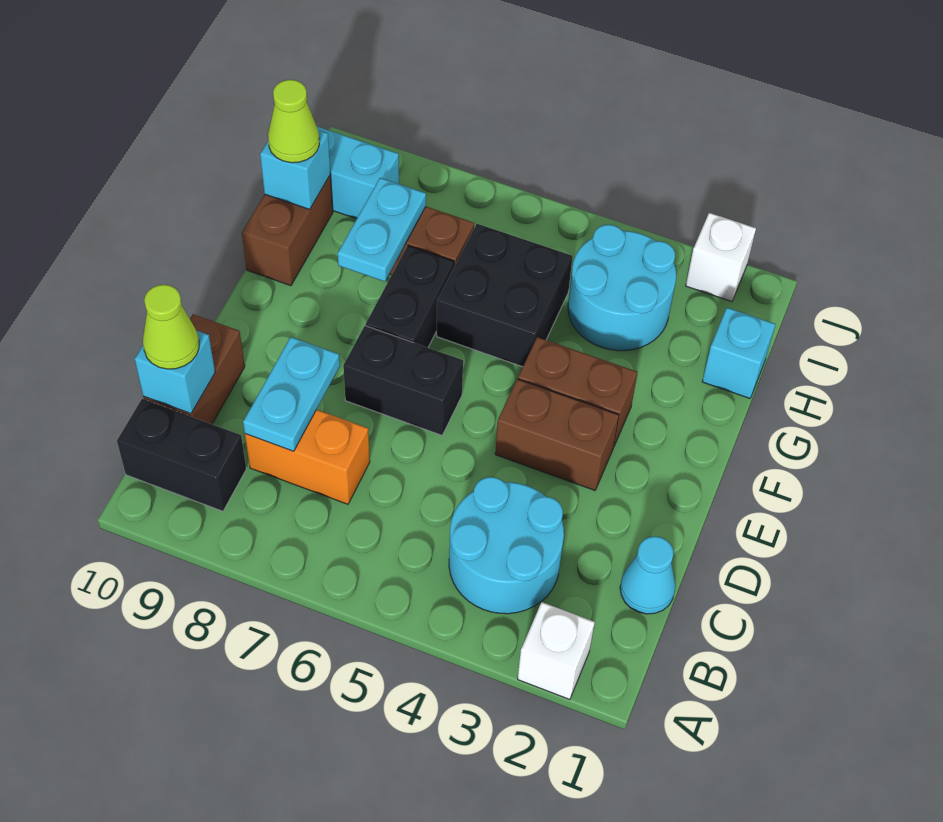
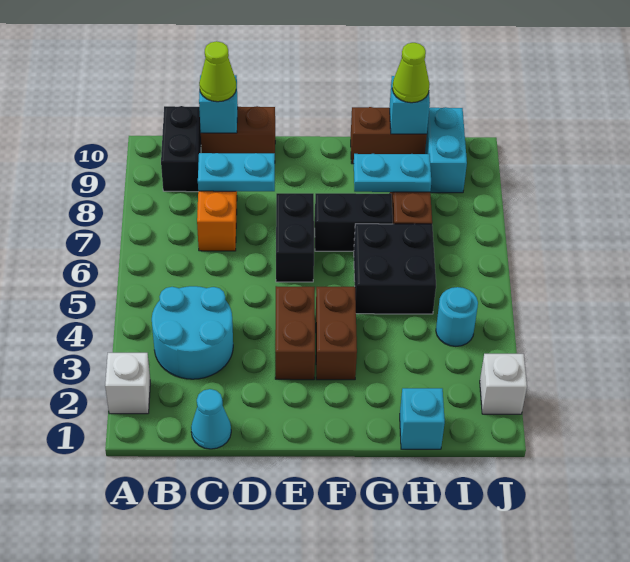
cyan 2x2 round brick [568,225,676,351] -> cyan 1x1 round brick [436,287,478,346]

